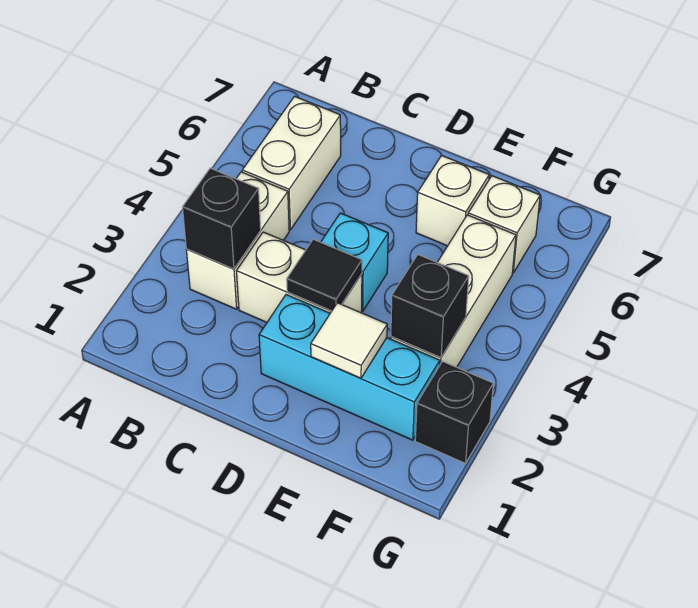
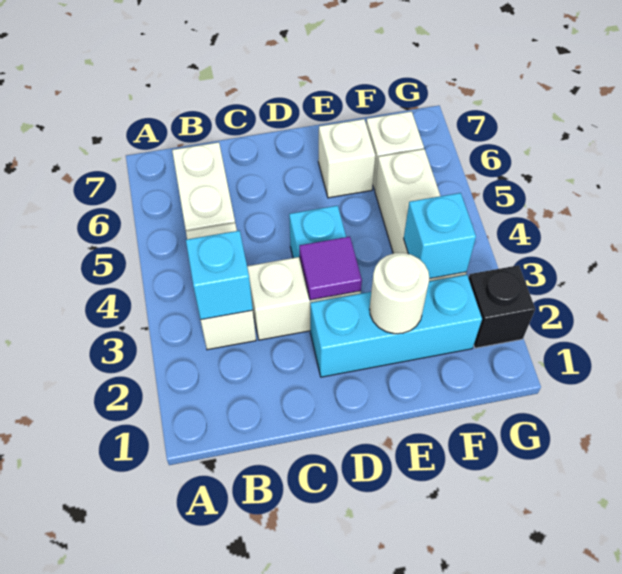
black 1x1 brick [183,168,261,269] -> cyan 1x1 brick [186,230,253,320]
black 1x1 tile [287,239,362,311] -> purple 1x1 tile [299,237,362,300]
white 1x1 tile [311,303,387,378] -> white 1x1 round brick [370,253,429,334]
black 1x1 brick [391,255,469,357] -> cyan 1x1 brick [404,193,476,279]

